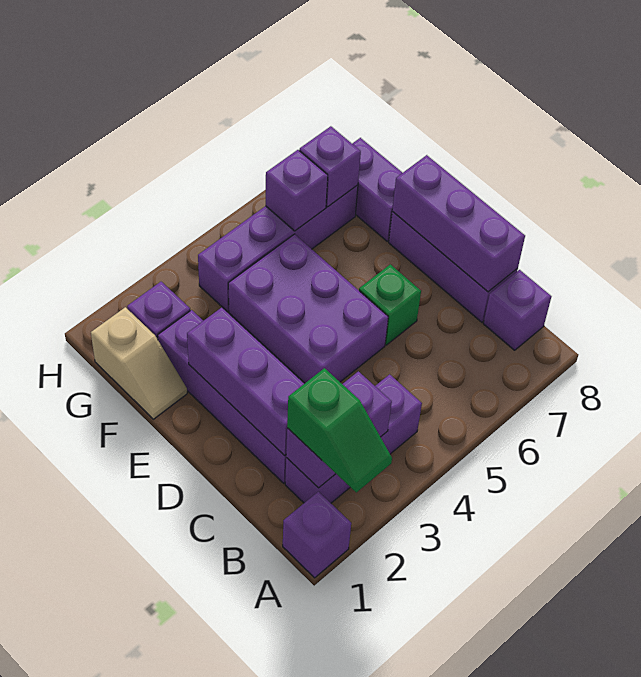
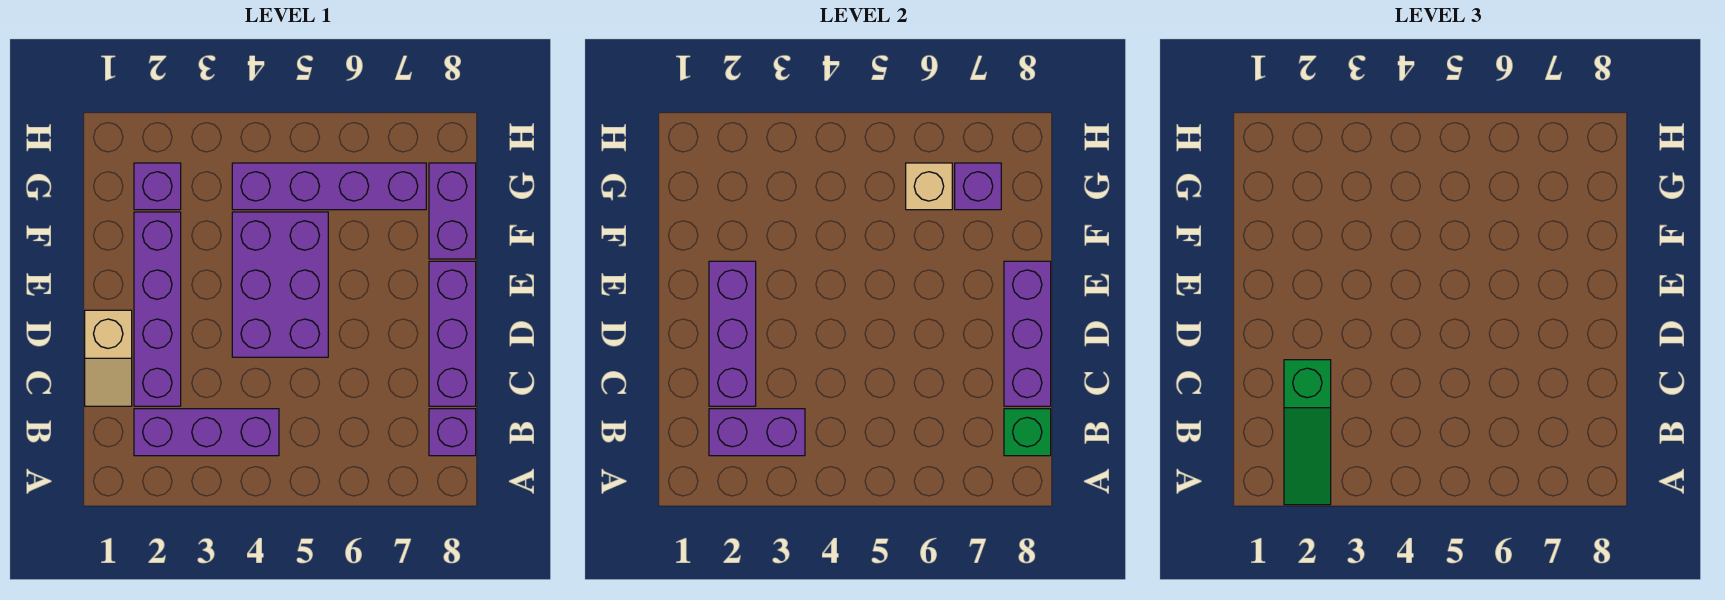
purple 1x1 brick [283,491,351,578] -> none
green 1x2 slope [287,368,392,492] -> green 1x3 slope [1284,360,1331,505]
green 1x1 brick [359,264,421,345] -> green 1x1 brick moved to [1004,409,1051,456]
tan 1x2 slope [91,307,187,419] -> tan 1x2 slope moved to [85,310,132,406]
purple 1x1 brick [266,150,328,231] -> tan 1x1 brick [906,163,952,210]

